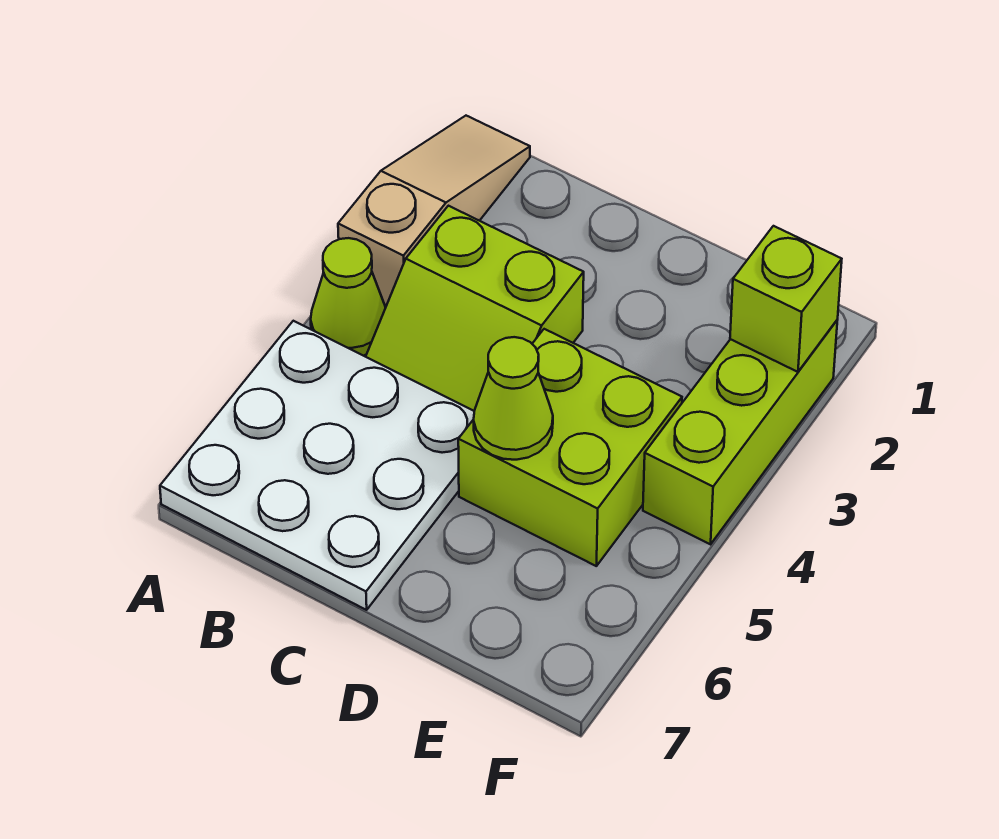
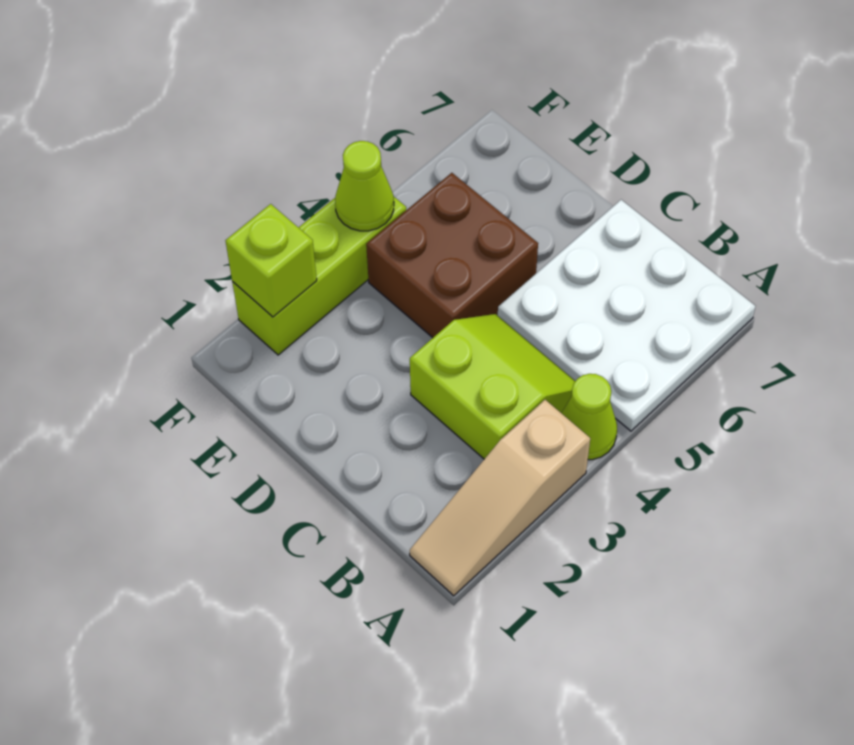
lime 2x2 brick [458,329,682,566] -> brown 2x2 brick [366,173,538,338]
lime 1x1 cone [474,337,553,460] -> lime 1x1 cone moved to [335,141,394,231]

